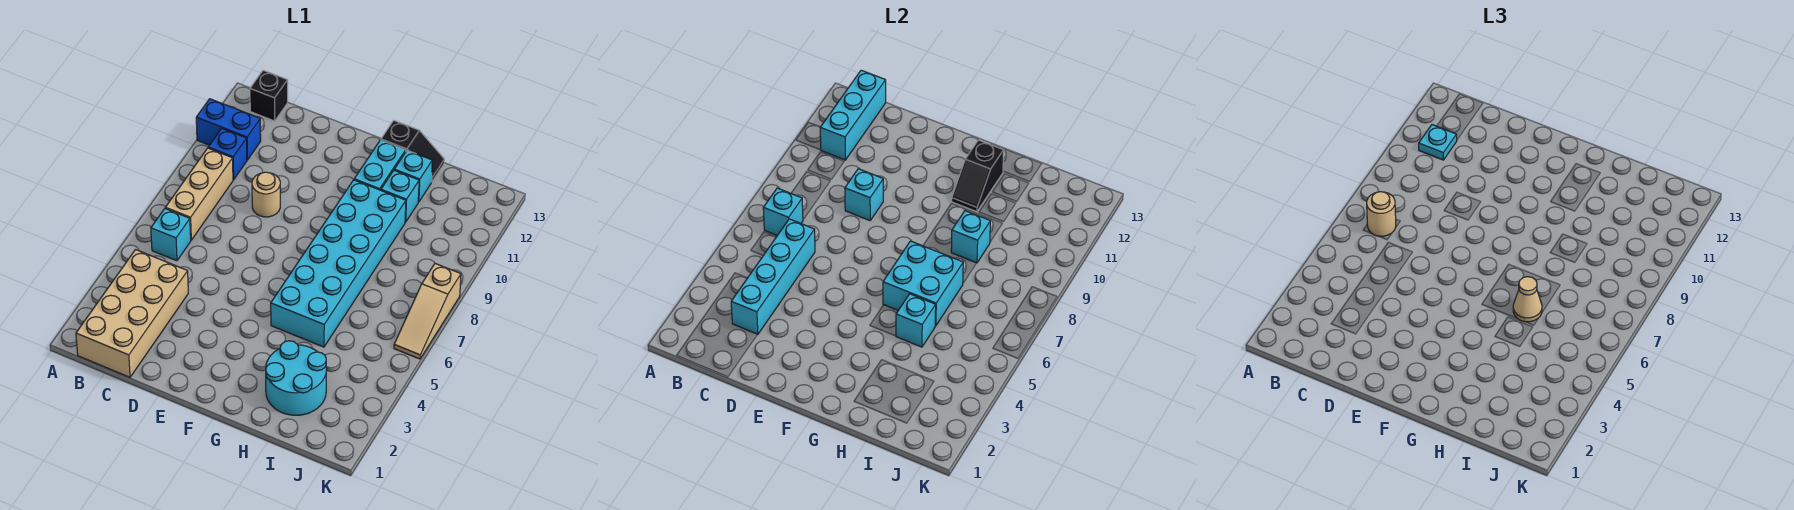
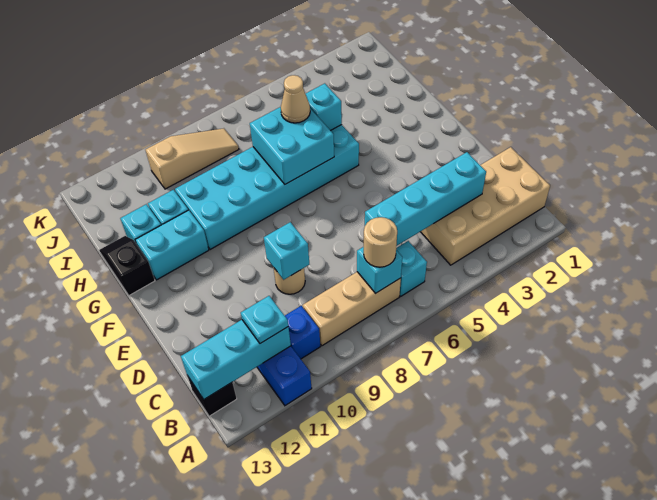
black 1x2 slope [952,140,1004,212] -> none
cyan 2x2 round brick [266,341,326,415] -> none
cyan 1x1 brick [951,211,990,263] -> none
tan 1x3 slope [394,264,461,359] -> tan 1x3 slope moved to [146,128,239,189]

